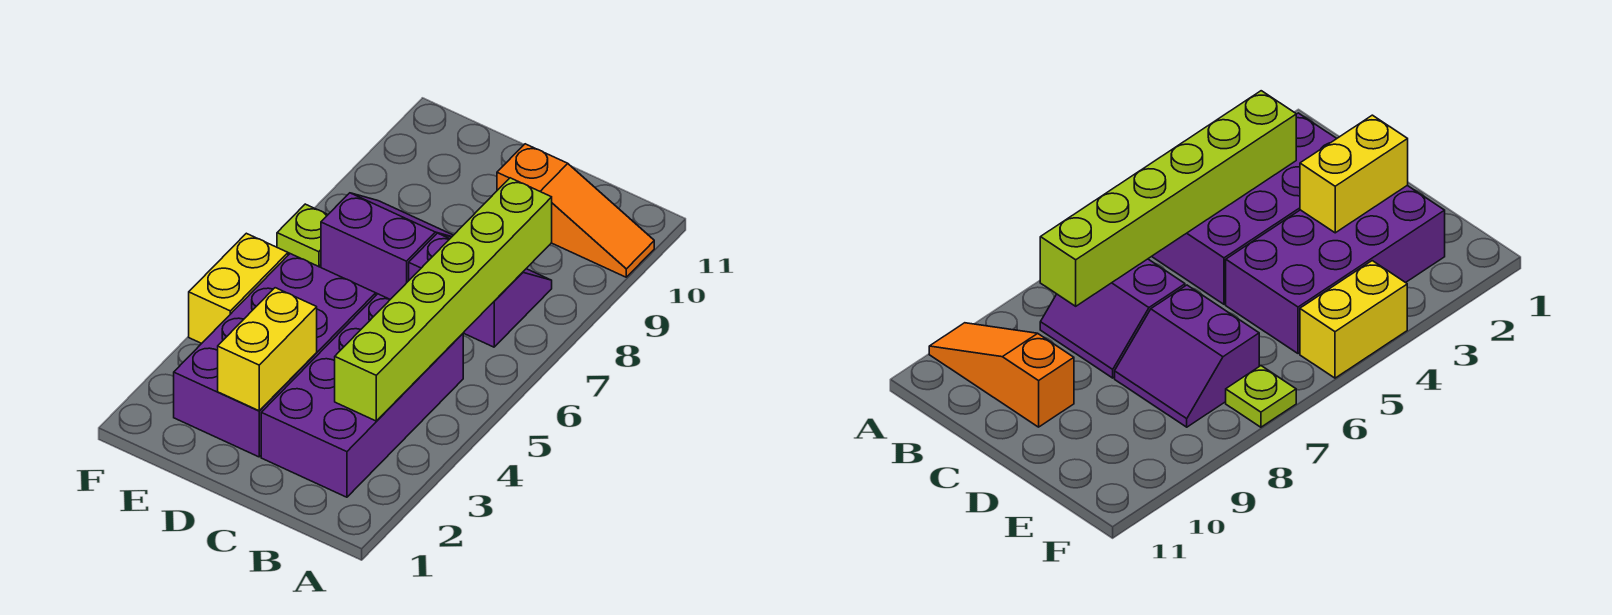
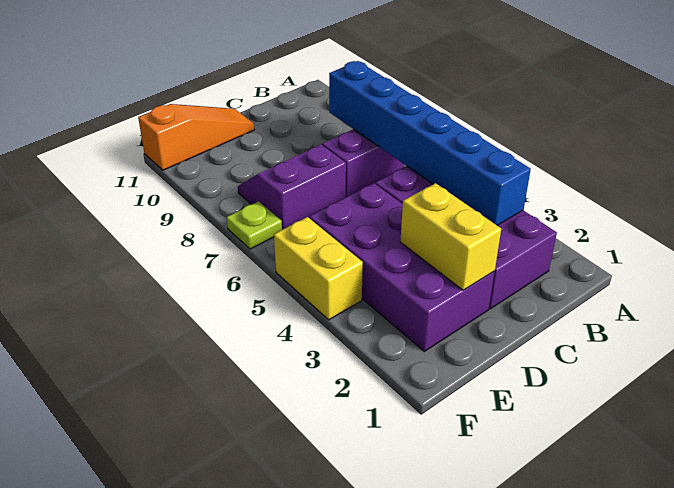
orange 1x3 slope [497,144,654,277] -> orange 1x3 slope moved to [138,104,254,170]
lime 1x6 brick [335,178,552,421] -> blue 1x6 brick [329,61,531,225]

